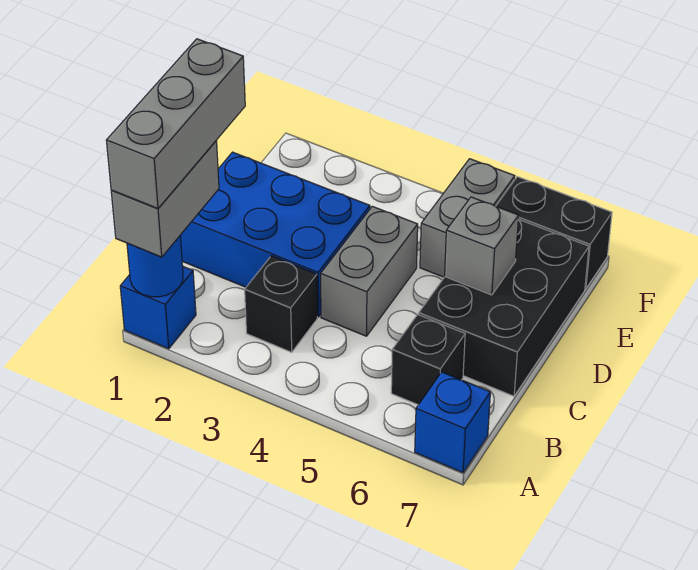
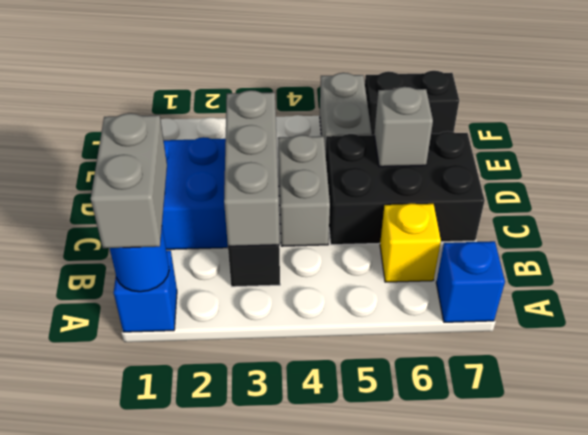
grey 1x3 brick [106,39,245,208] -> grey 1x3 brick moved to [224,90,279,246]
black 1x1 brick [391,315,465,405] -> yellow 1x1 brick [380,203,441,282]
black 2x3 brick [419,219,589,396] -> black 2x3 brick turned to [325,131,485,245]

